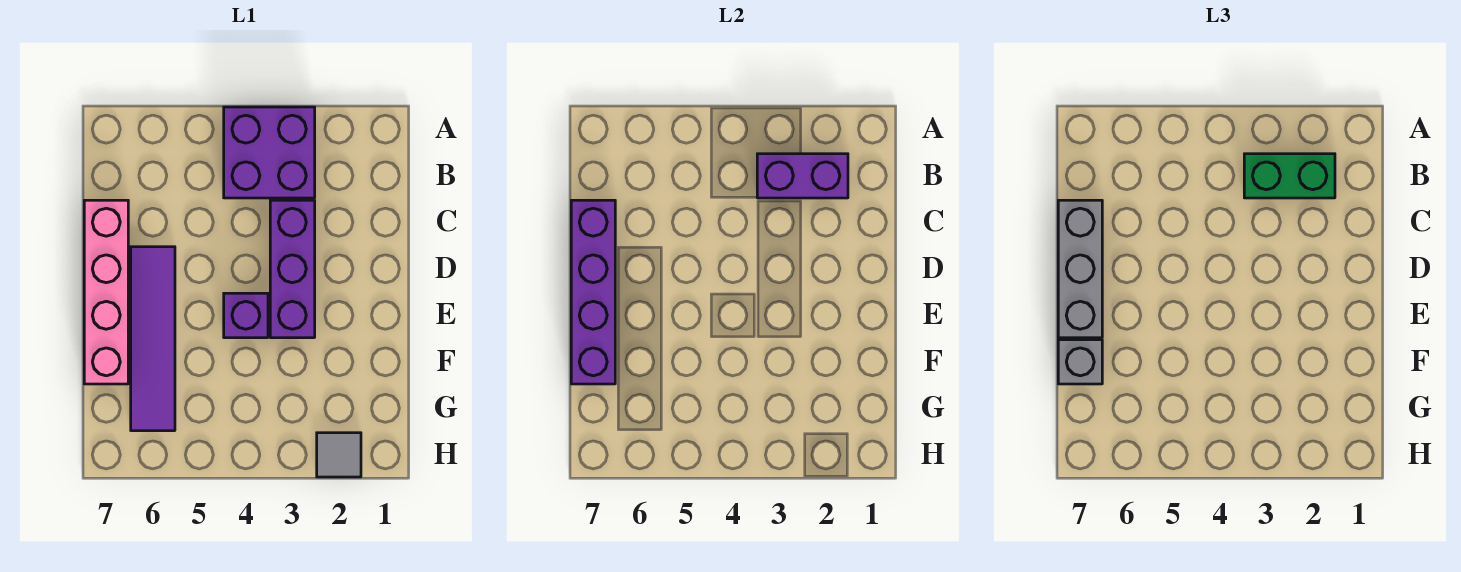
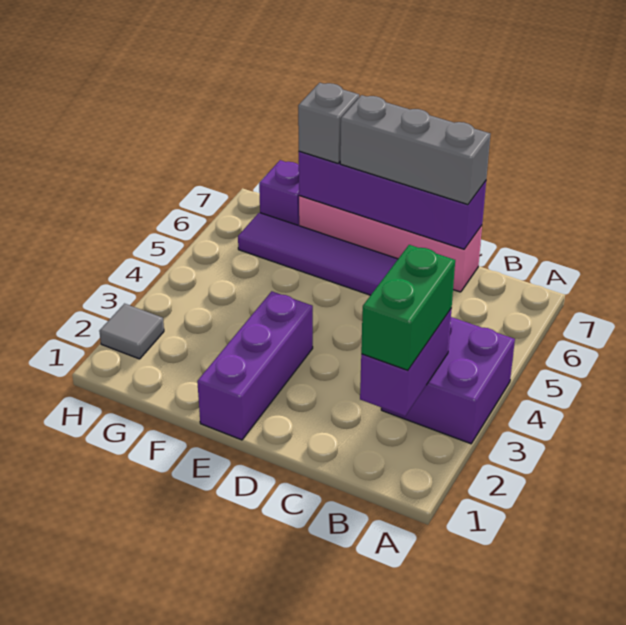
purple 1x3 brick [270,200,315,338] -> purple 1x3 brick turned to [197,291,313,440]
purple 1x1 brick [224,293,268,338] -> purple 1x1 brick moved to [259,160,299,226]

